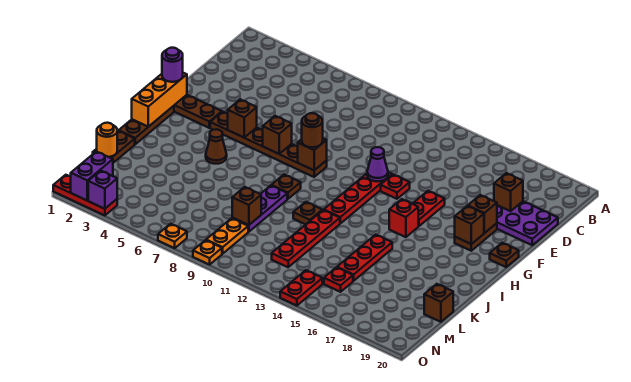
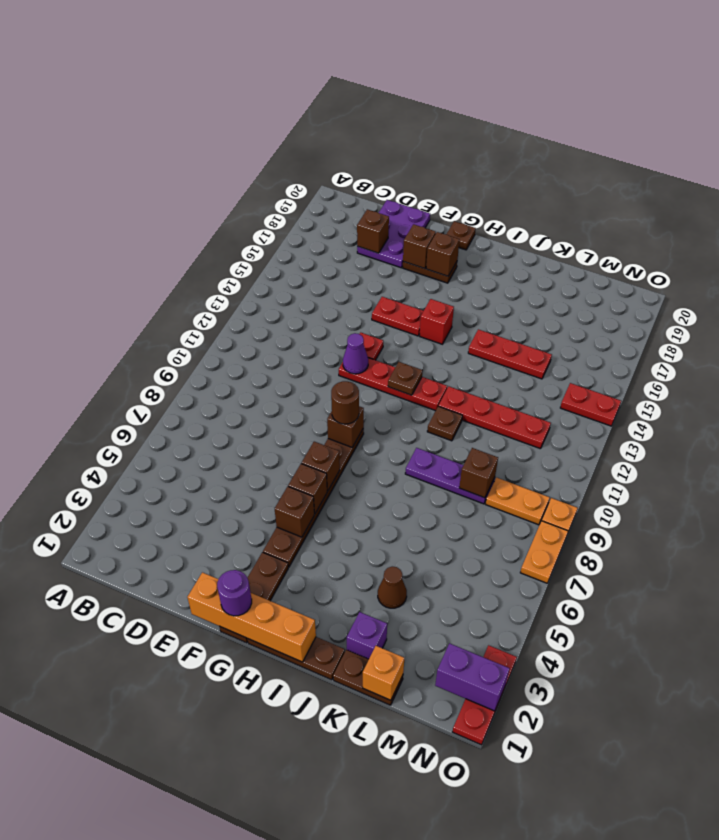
orange 1x3 brick [132,73,187,127] -> orange 1x4 brick [187,572,316,662]
brown 1x1 cone [206,129,227,164] -> brown 1x1 cone moved to [378,567,407,608]
brown 1x1 plate [271,175,301,199] -> brown 1x1 plate moved to [388,362,422,395]
orange 1x1 round brick [97,123,117,157] -> orange 1x1 brick [363,646,404,700]
brown 1x1 brick [424,284,453,322] -> brown 1x1 brick moved to [288,464,327,514]
red 1x1 plate [324,267,353,292] -> none
purple 1x1 brick [88,171,117,209] -> purple 1x1 brick moved to [347,612,387,659]
orange 1x1 plate [158,224,187,248] -> orange 1x2 plate [520,521,568,583]

